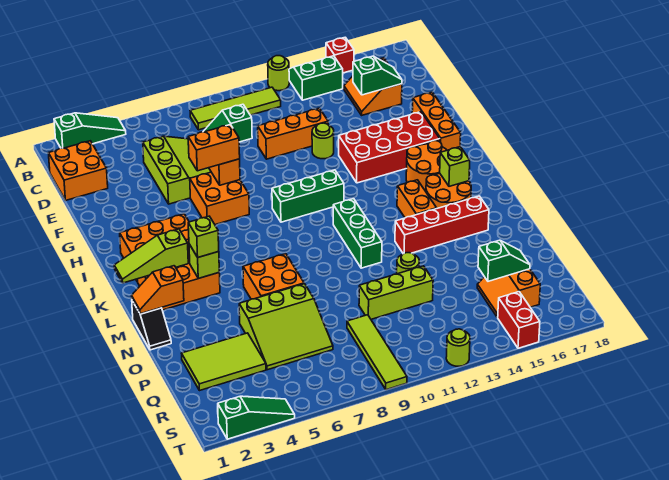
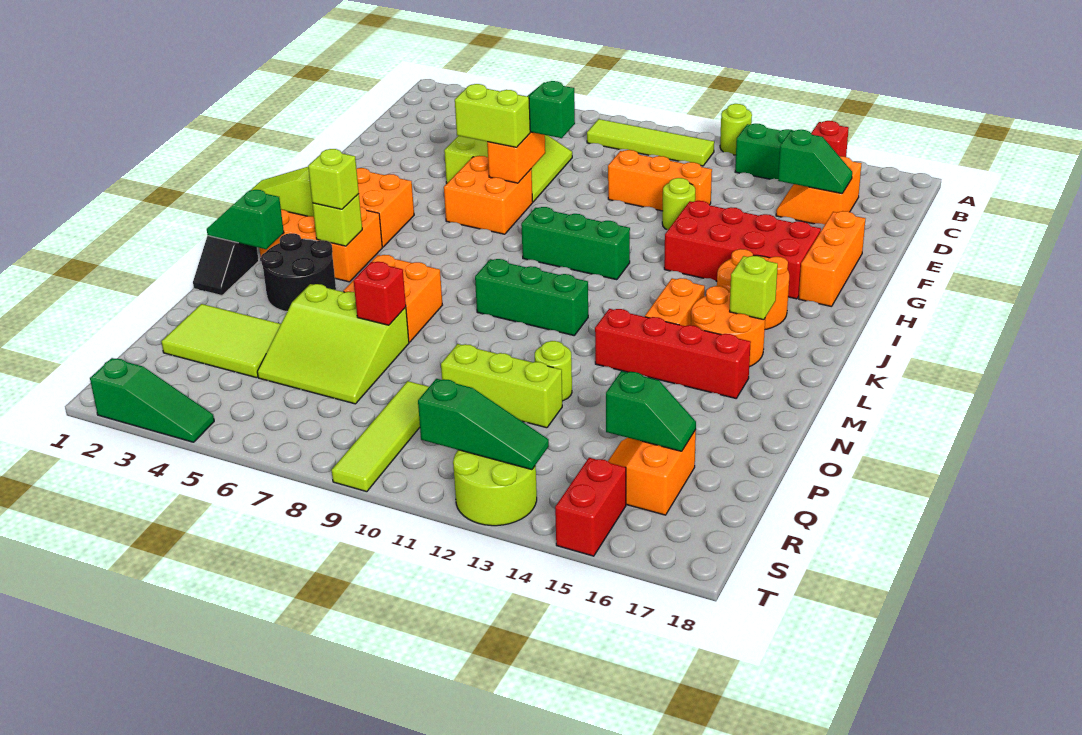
green 1x3 slope [54,113,126,148] -> green 1x3 slope moved to [418,379,549,470]
orange 2x2 brick [48,141,108,200] -> none
orange 1x2 brick [188,124,240,171] -> lime 1x2 brick [455,84,530,147]
green 1x3 brick [333,199,382,268] -> green 1x3 brick turned to [475,259,588,335]
orange 1x2 slope [132,266,184,314] -> green 1x2 slope [207,190,284,249]
none -> black 2x2 round brick [261,233,336,312]
none -> red 1x1 brick [354,262,406,325]
lime 1x1 round brick [446,329,470,366] -> lime 2x2 round brick [453,450,537,526]

